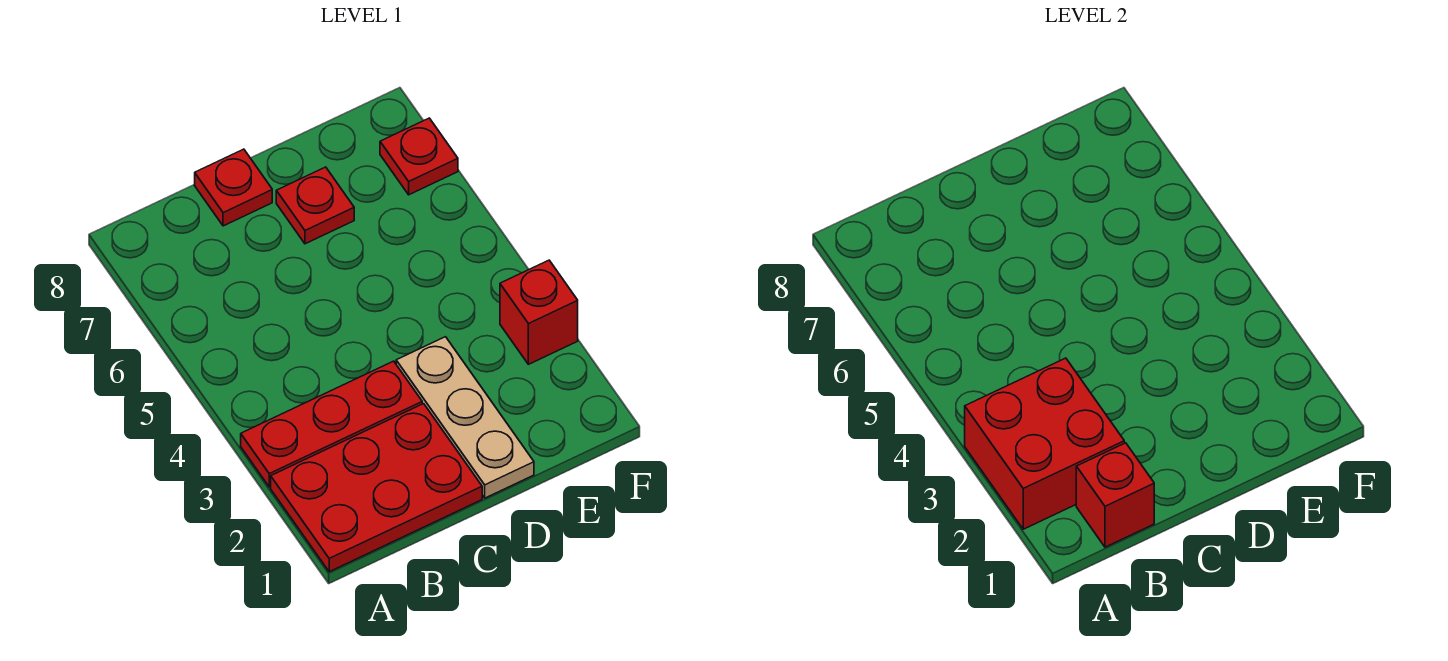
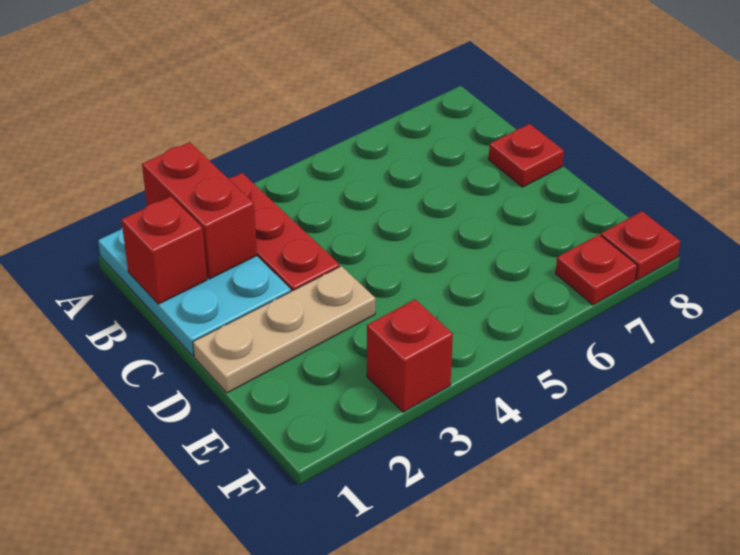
red 2x3 plate [271,404,482,572] -> cyan 2x3 plate [98,228,291,356]
red 2x2 brick [965,358,1124,529] -> red 1x2 brick [142,142,257,279]
red 1x1 plate [276,167,354,244] -> red 1x1 plate moved to [601,211,680,280]

